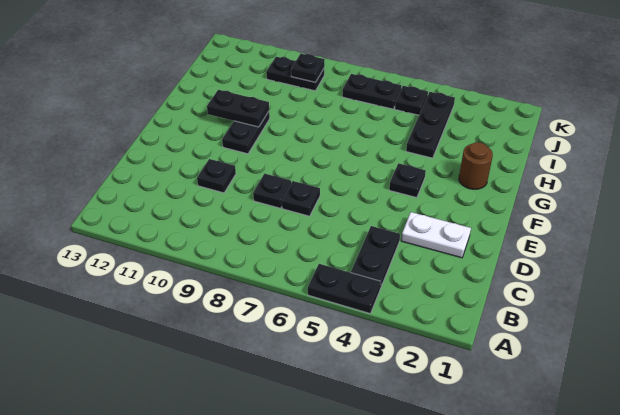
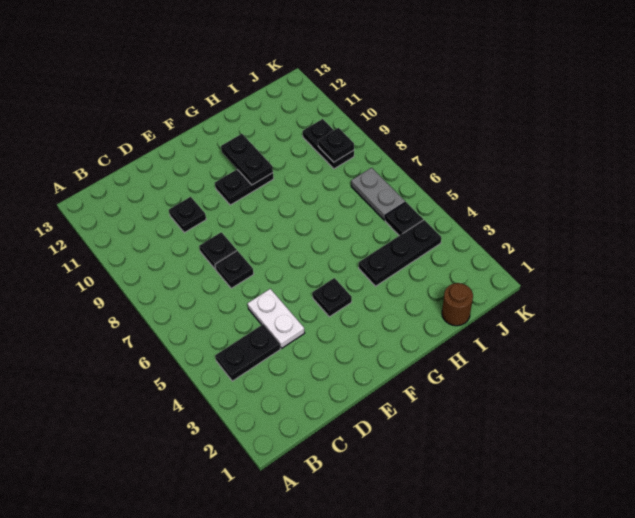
black 1x2 plate [308,264,381,314] -> none
white 1x2 plate [401,212,471,258] -> white 1x2 plate moved to [248,289,305,348]
brown 1x1 round brick [459,142,493,189] -> brown 1x1 round brick moved to [442,283,473,326]
black 1x2 plate [342,74,402,109] -> grey 1x2 plate [351,168,405,220]

